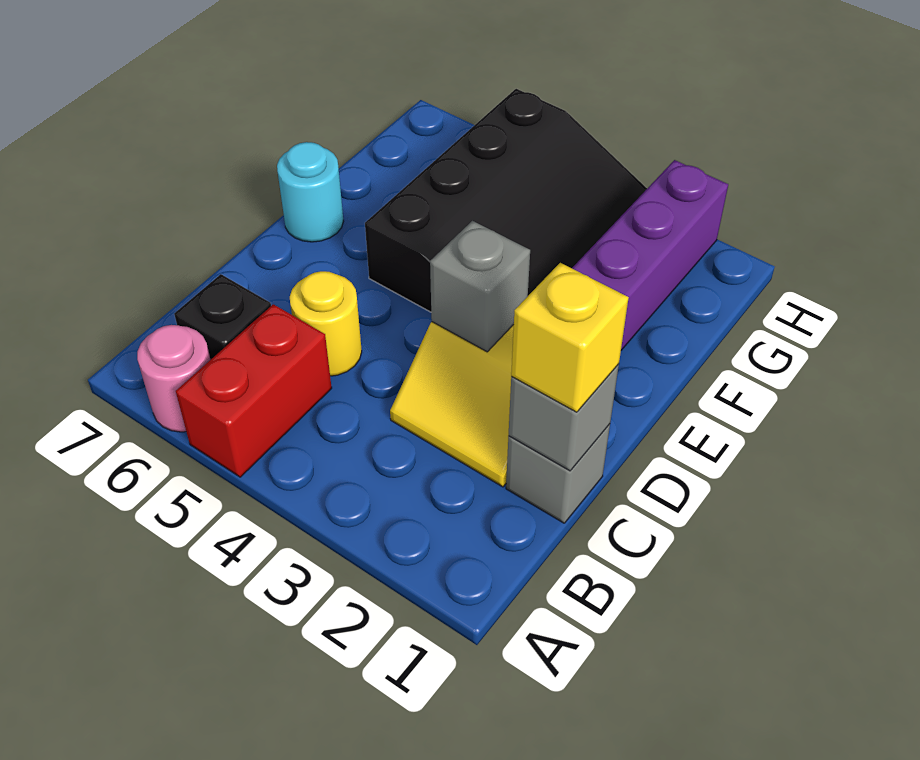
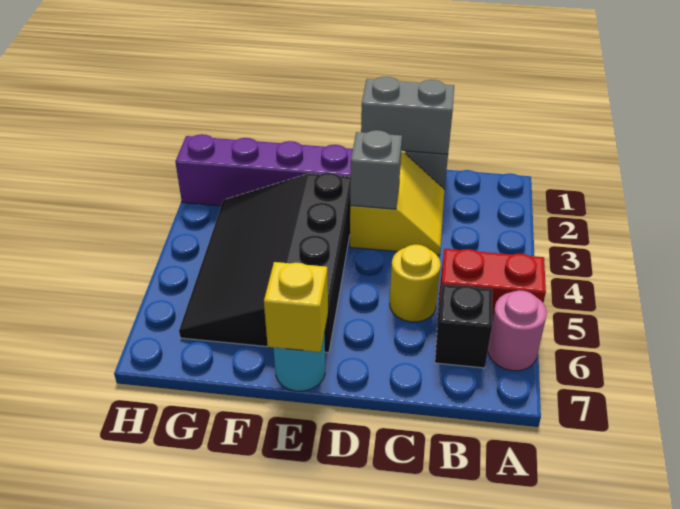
grey 1x1 brick [509,364,619,471] -> grey 1x2 brick [361,77,454,154]
yellow 1x1 brick [511,263,629,412] -> yellow 1x1 brick moved to [264,262,328,352]
black 3x4 slope [365,89,647,312] -> black 3x4 slope turned to [179,173,351,353]

